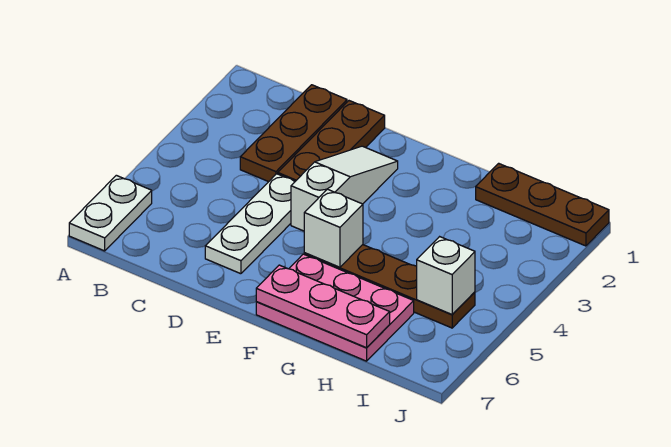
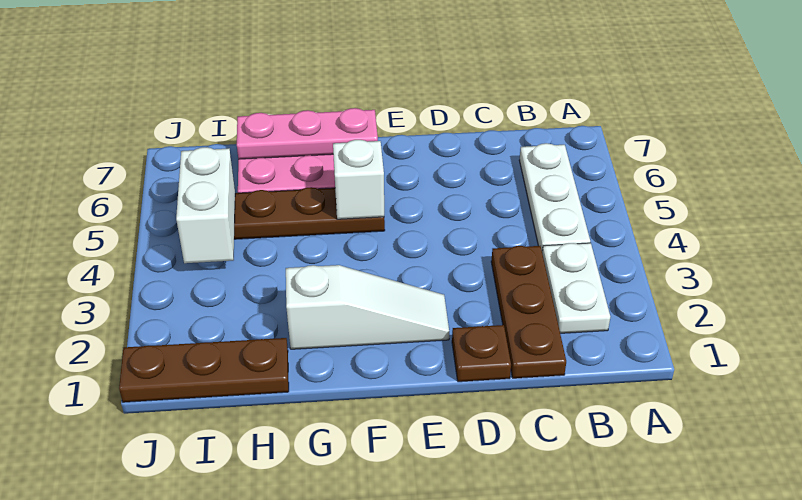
white 1x2 plate [69,175,152,251] -> white 1x2 plate moved to [542,243,610,333]
brown 1x3 plate [278,101,385,181] -> brown 1x1 plate [452,325,511,382]
white 1x3 plate [205,174,295,274] -> white 1x3 plate moved to [519,143,590,250]
white 1x3 slope [291,146,398,231] -> white 1x3 slope turned to [286,265,449,349]
white 1x1 brick [417,237,475,315] -> white 1x2 brick [176,147,235,263]

